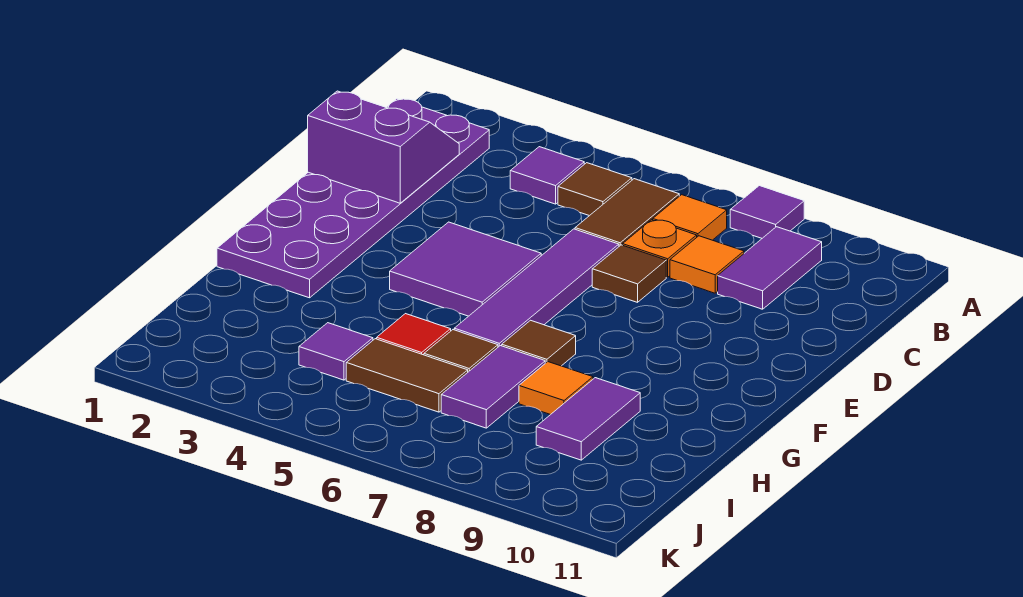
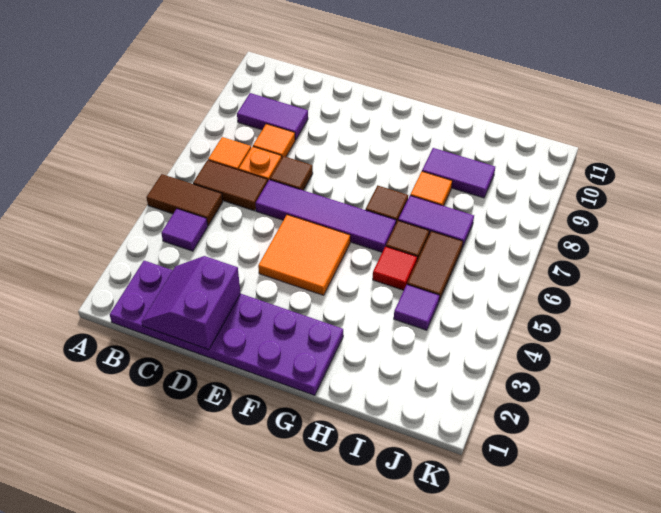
purple 1x1 tile [730,186,804,238] -> none
brown 1x1 tile [558,163,632,216] -> brown 1x2 tile [146,174,223,225]
purple 2x2 tile [390,222,541,316] -> orange 2x2 tile [258,215,350,295]

